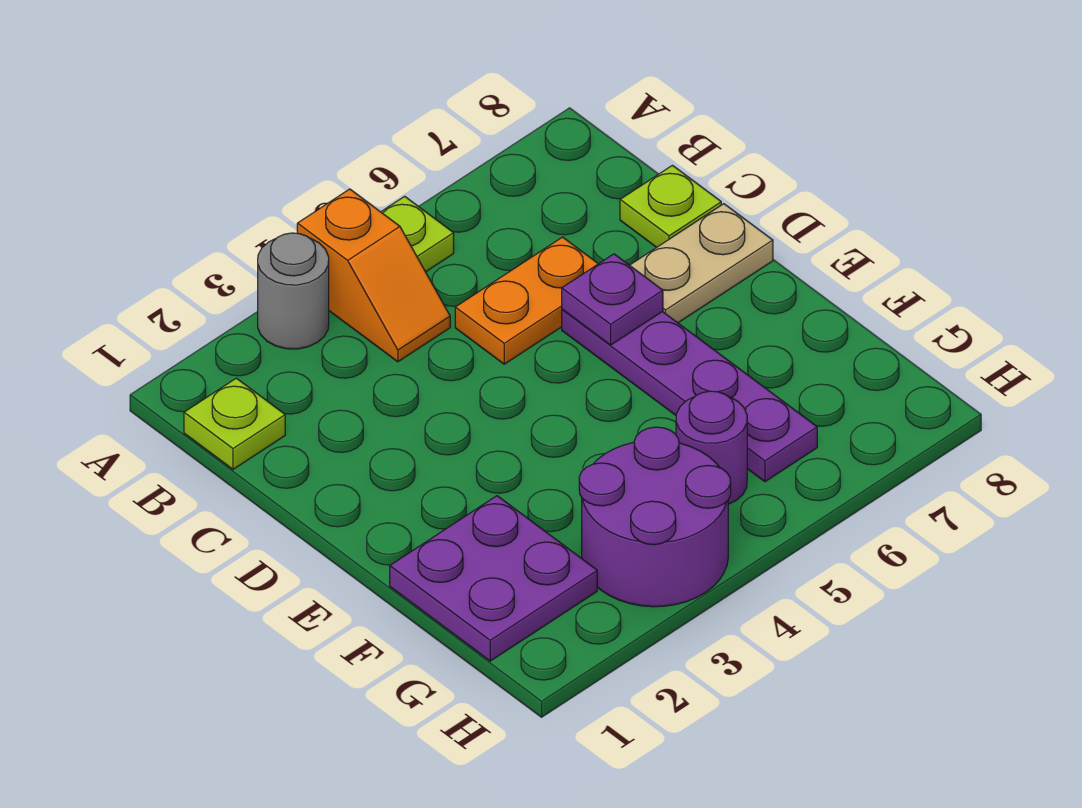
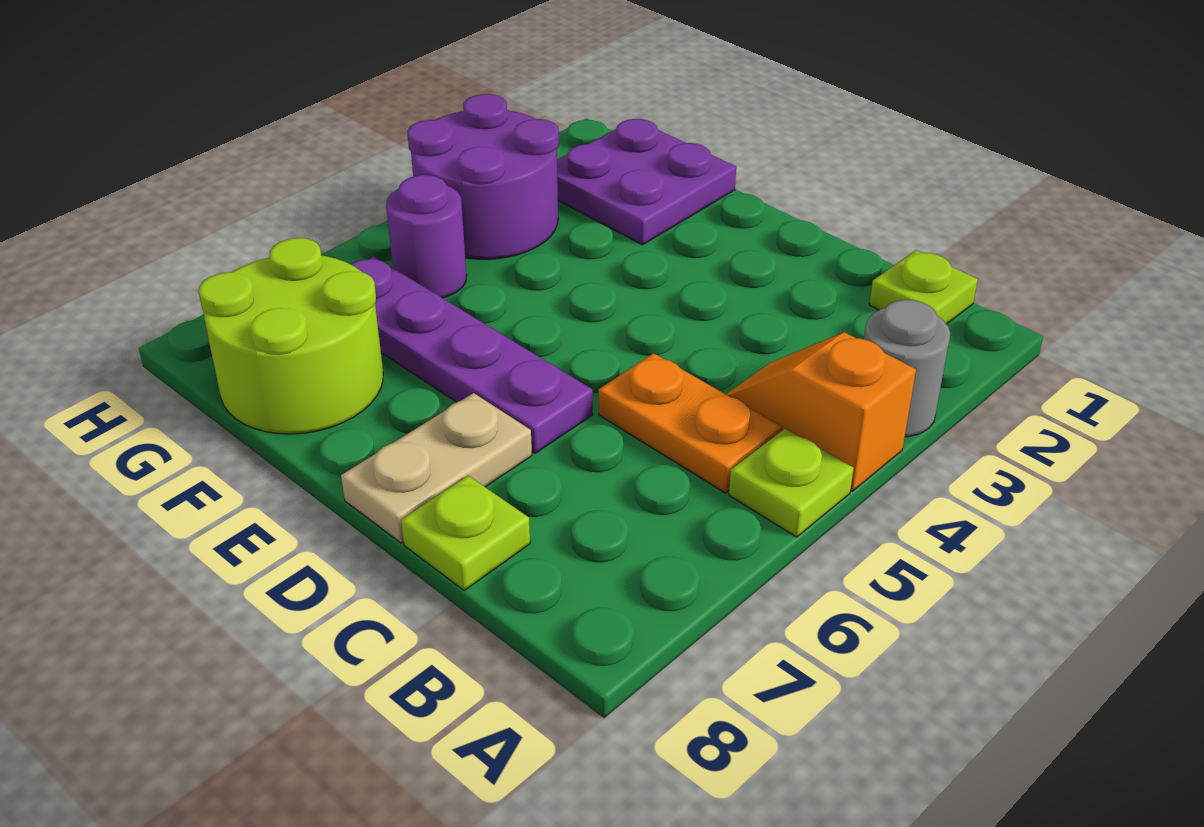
orange 1x2 plate [455,237,598,364] -> orange 1x2 plate turned to [599,353,782,493]
purple 1x1 plate [562,254,663,345] -> none
none -> lime 2x2 round brick [199,238,383,434]

